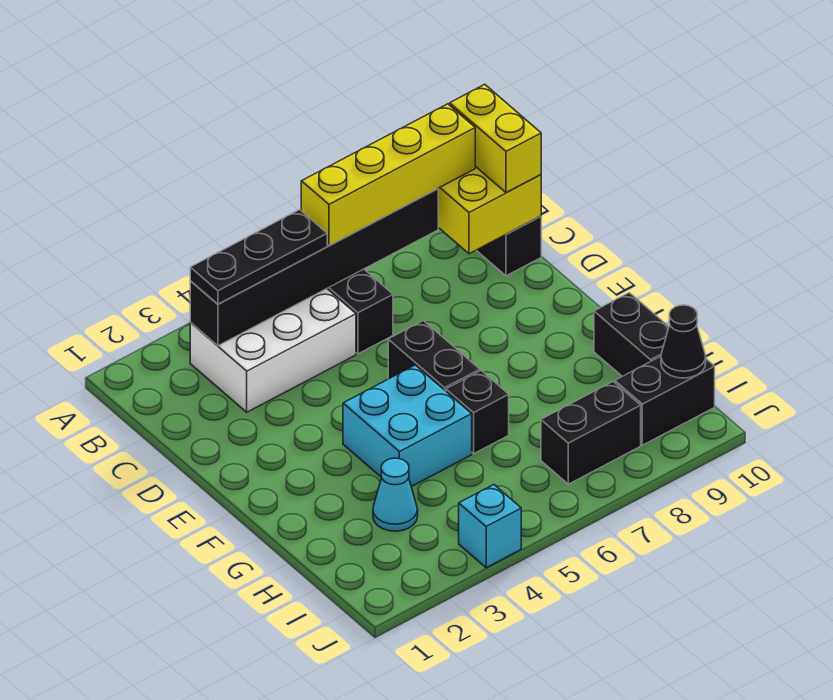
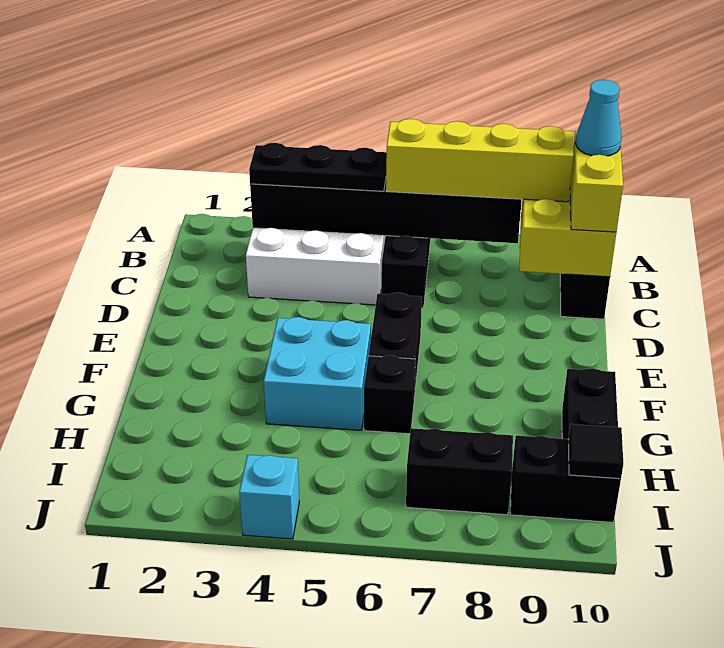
cyan 1x1 cone [373,458,418,531] -> cyan 1x1 cone moved to [575,80,622,156]
black 1x1 cone [661,305,706,378] -> black 1x1 tile [568,424,623,479]

